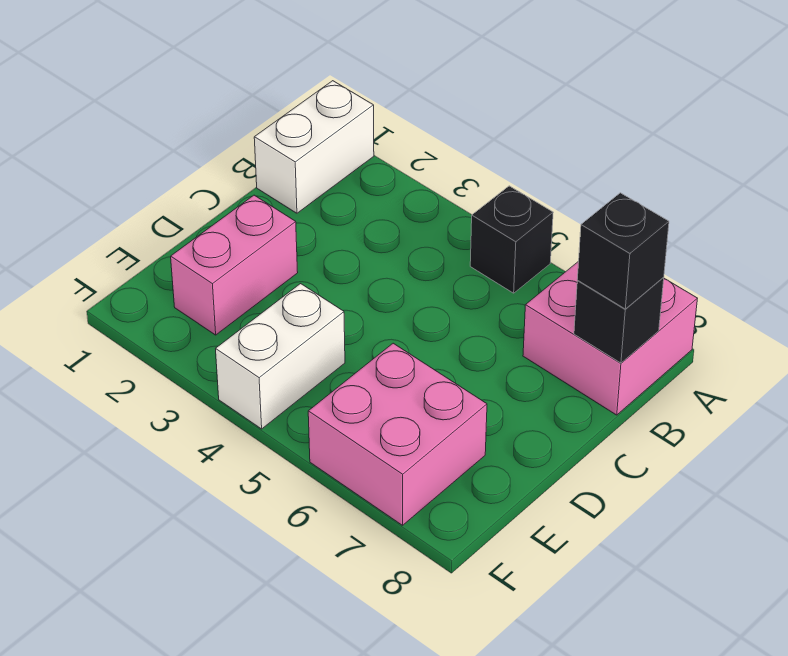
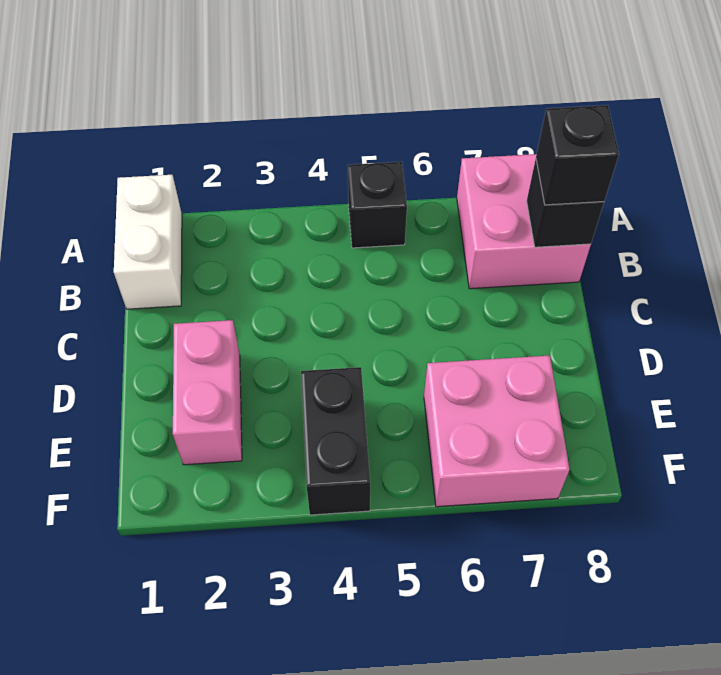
white 1x2 brick [216,284,345,429] -> black 1x2 brick [301,367,370,515]

